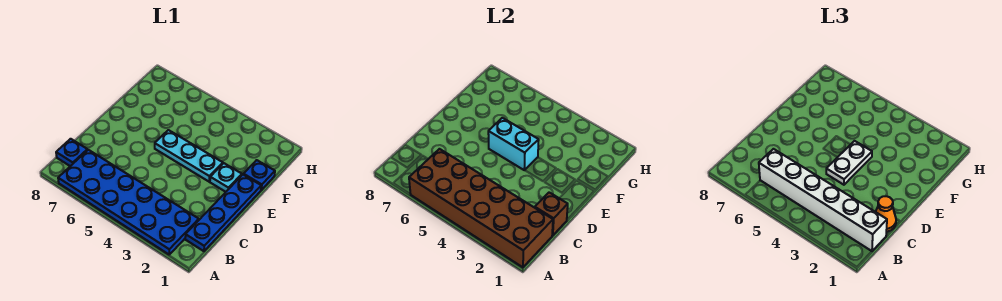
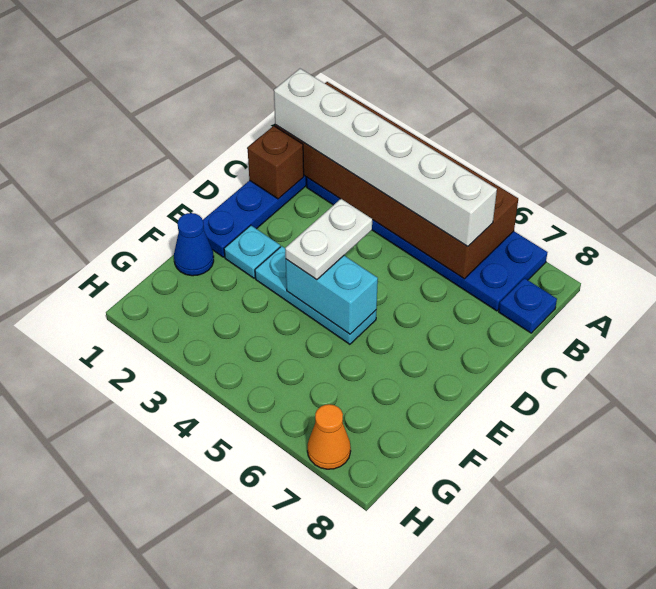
orange 1x1 cone [876,196,896,232] -> orange 1x1 cone moved to [308,404,351,469]
blue 1x1 plate [243,160,275,190] -> blue 1x1 cone [174,213,214,276]

